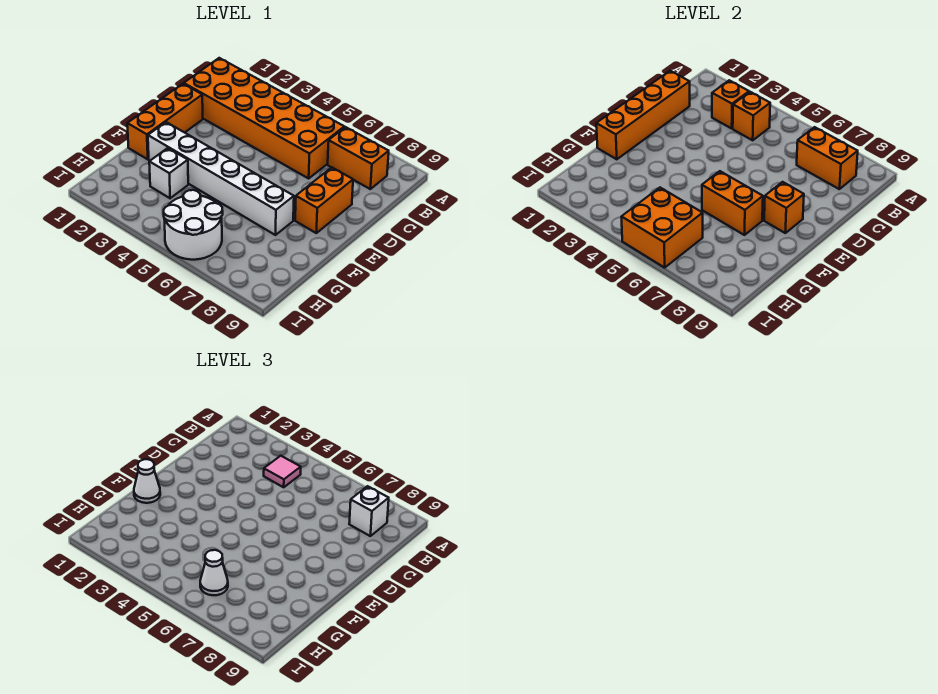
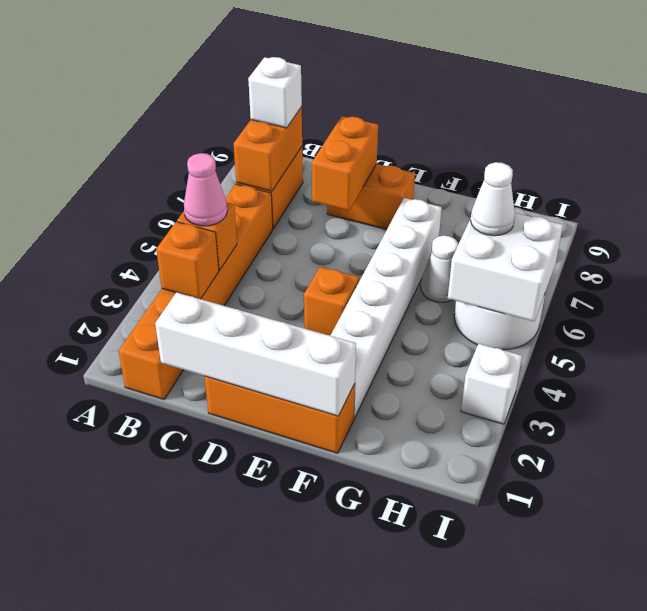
orange 2x6 brick [184,58,344,178] -> orange 1x6 brick [119,184,273,399]
pink 1x1 tile [264,456,301,487] -> pink 1x1 cone [184,153,227,226]
orange 1x4 brick [596,71,690,159] -> white 1x4 brick [155,292,356,416]
orange 1x1 brick [764,182,804,233] -> orange 1x1 brick moved to [304,267,359,335]
white 1x1 cone [134,459,160,503] -> white 1x1 cone moved to [421,236,458,302]
orange 1x2 brick [702,171,763,235] -> orange 1x2 brick moved to [312,116,378,211]
white 1x1 brick [149,148,188,198] -> white 1x1 brick moved to [461,344,522,424]
orange 2x2 brick [621,188,703,268] -> white 2x2 brick [448,213,563,321]

